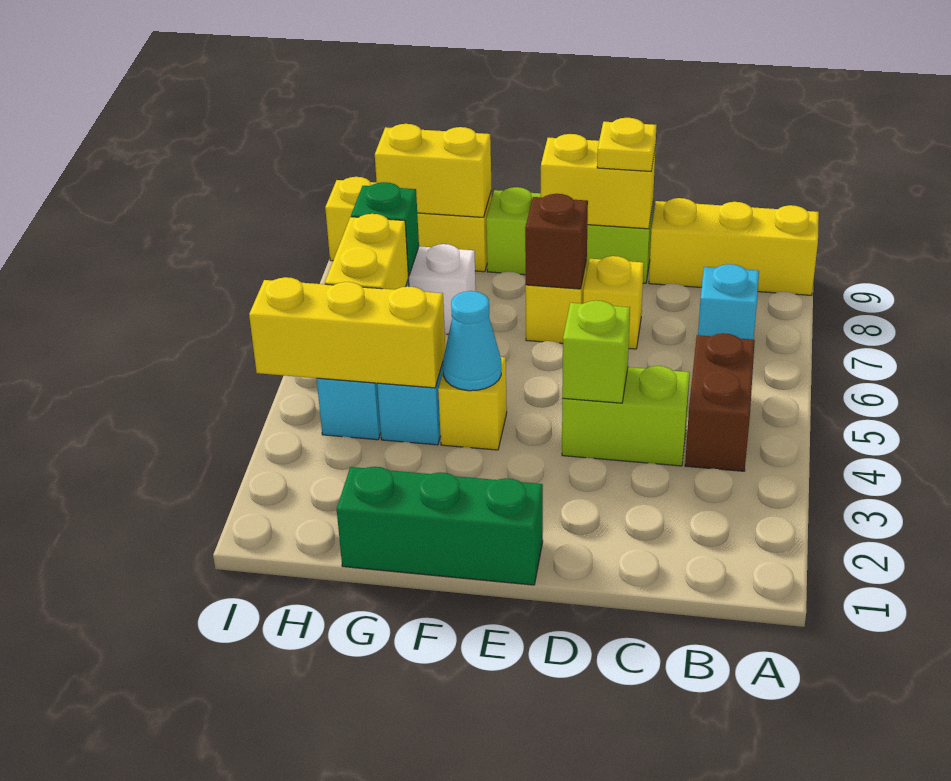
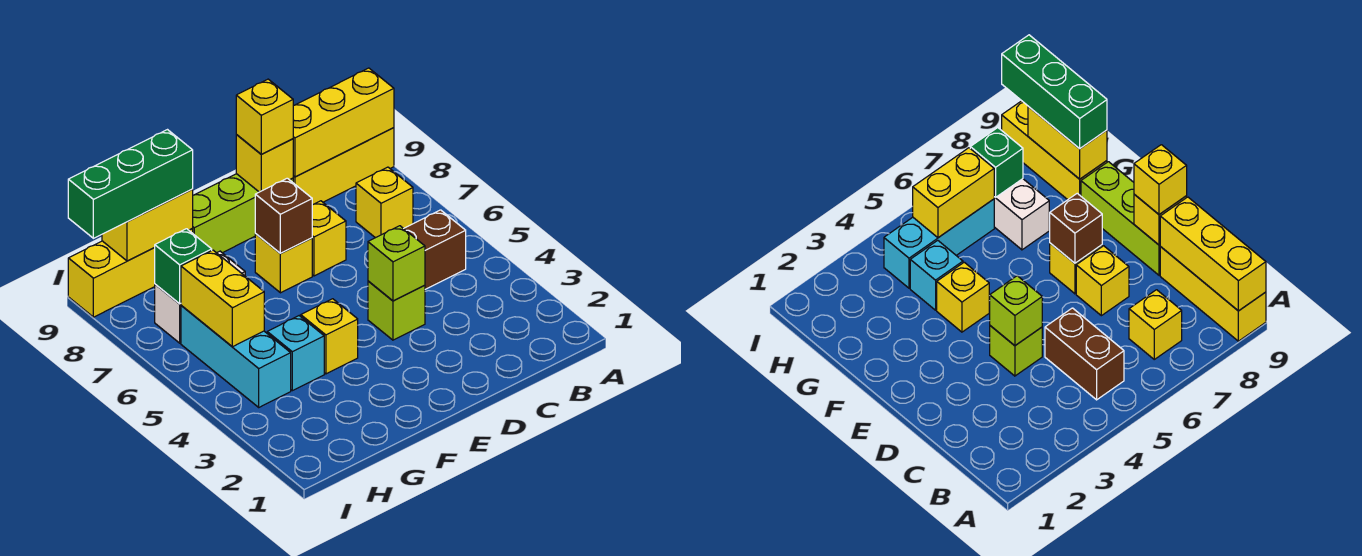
brown 1x2 brick [685,333,755,471] -> brown 1x2 brick turned to [404,210,466,289]
cyan 1x1 brick [698,264,759,340] -> yellow 1x1 brick [356,167,413,238]
lime 1x2 brick [562,366,690,466] -> lime 1x1 brick [368,281,425,340]
yellow 1x2 brick [541,134,656,229] -> yellow 1x1 brick [236,135,293,192]
yellow 1x1 plate [597,118,657,171] -> yellow 1x1 brick [236,79,293,154]
green 1x3 brick [337,467,543,585] -> green 1x3 brick moved to [68,130,193,238]
cyan 1x1 cone [443,291,501,391] -> none
yellow 1x3 brick [249,277,445,388] -> yellow 1x3 brick moved to [293,68,394,177]

